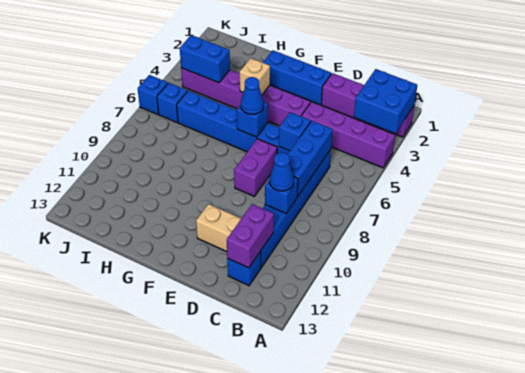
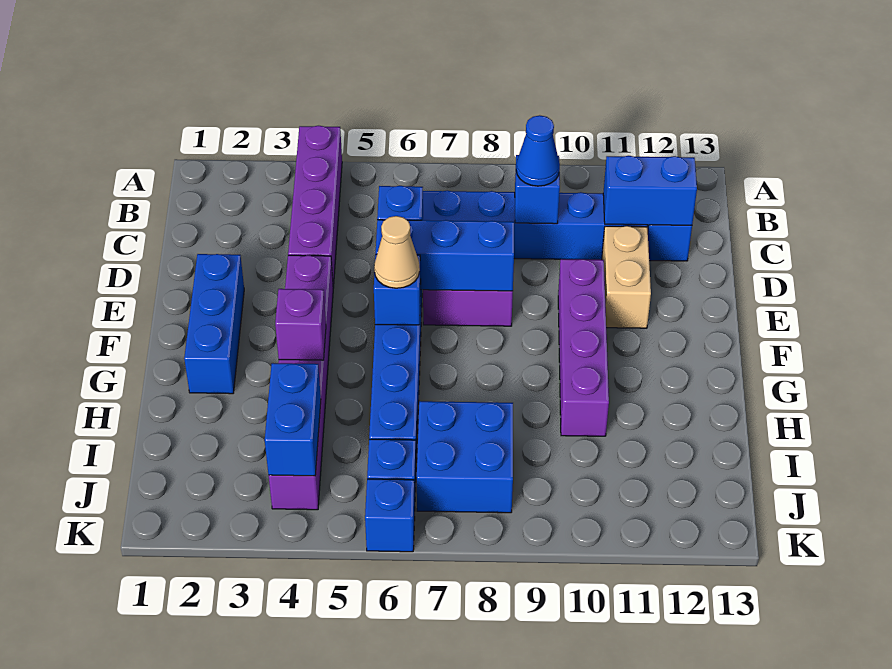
purple 1x4 brick [321,73,414,137] -> purple 1x4 brick moved to [558,259,609,436]
blue 2x2 brick [354,69,417,133] -> blue 2x2 brick moved to [417,401,513,513]
blue 1x3 brick [288,121,332,196] -> blue 1x3 brick moved to [376,220,514,291]
purple 1x2 brick [227,204,274,268] -> blue 1x2 brick [603,156,697,225]
blue 1x1 cone [241,77,264,114] -> tan 1x1 cone [374,216,420,288]
tan 1x1 brick [239,58,270,95] -> purple 1x1 brick [275,289,326,360]

